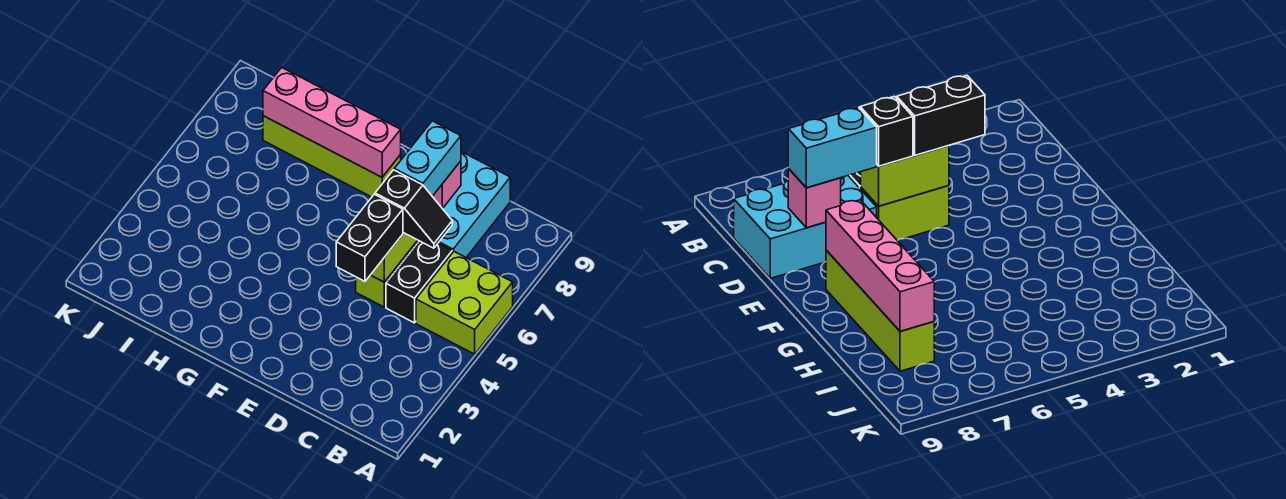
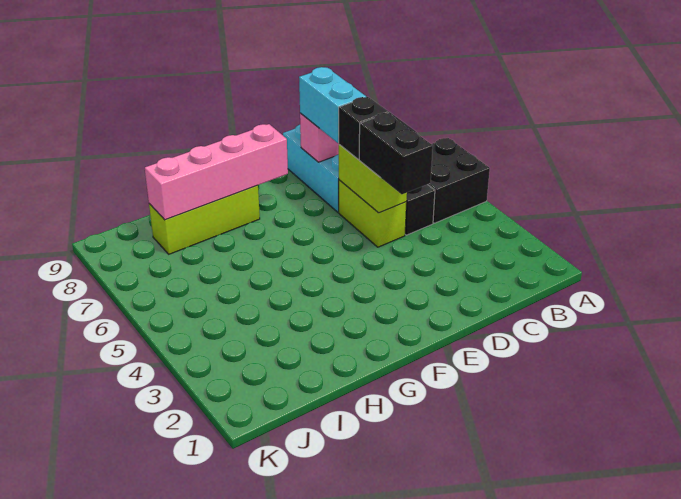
lime 2x2 brick [416,252,513,354] -> black 2x2 brick [428,138,490,223]
lime 1x4 brick [263,116,401,197] -> lime 1x3 brick [149,185,260,254]

